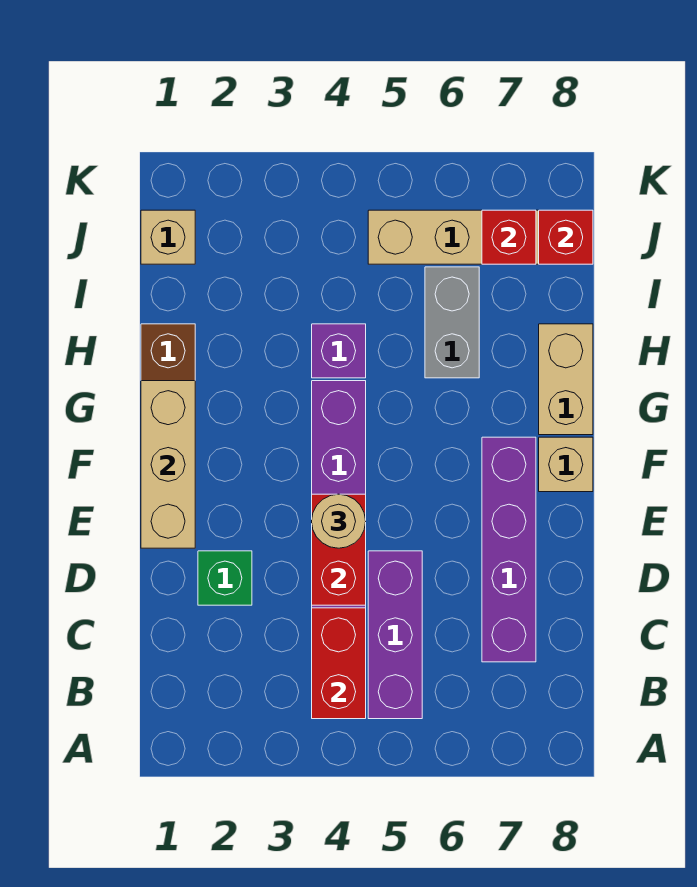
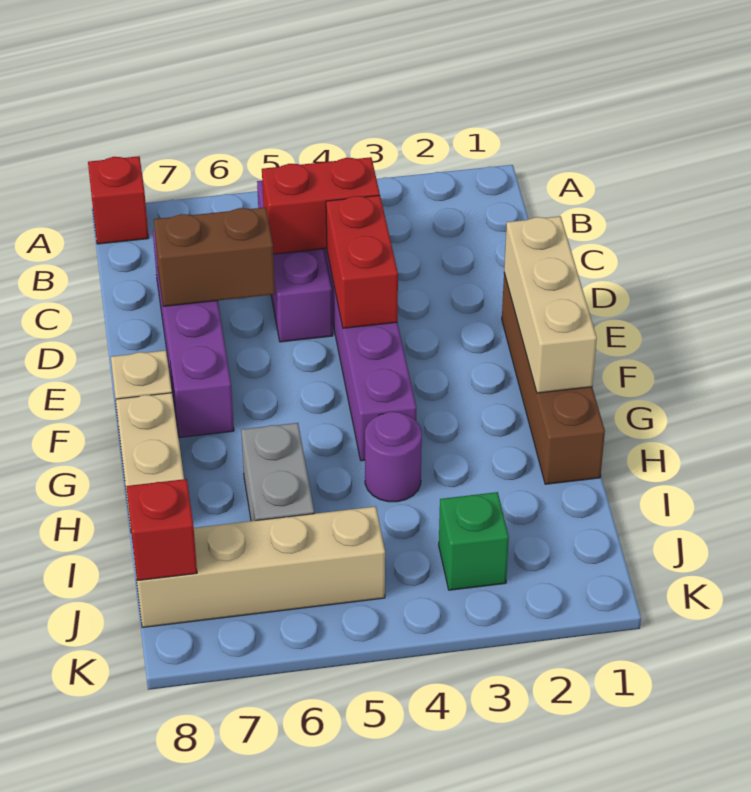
red 1x2 brick [312,608,366,719] -> red 1x2 brick turned to [262,157,380,254]
green 1x1 brick [198,551,252,605] -> green 1x1 brick moved to [439,492,509,590]
none -> brown 1x2 brick [154,207,275,306]
tan 1x1 round brick [312,494,366,548] -> none
purple 1x1 brick [312,324,366,378] -> purple 1x1 round brick [365,412,422,502]
tan 1x1 brick [141,210,195,264] -> none
red 1x1 brick [482,210,536,264] -> red 1x1 brick moved to [88,156,149,244]

